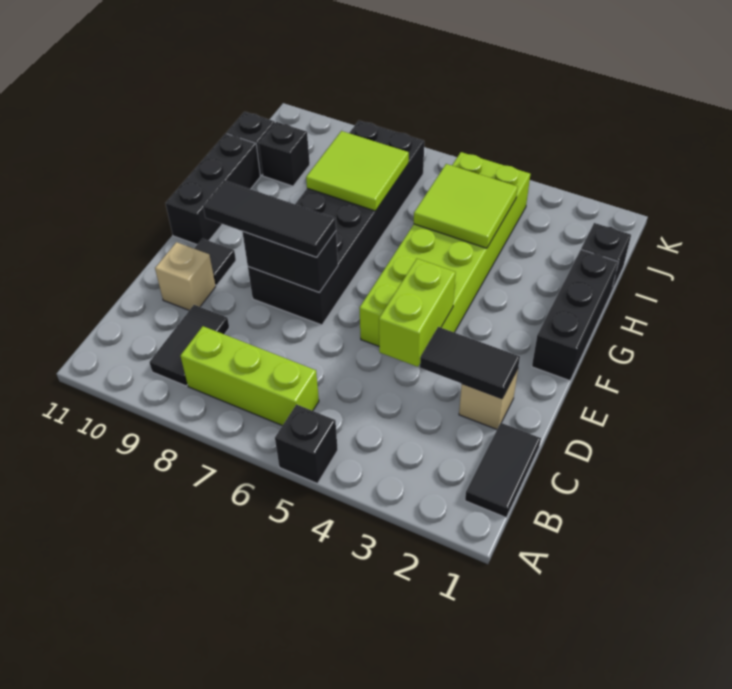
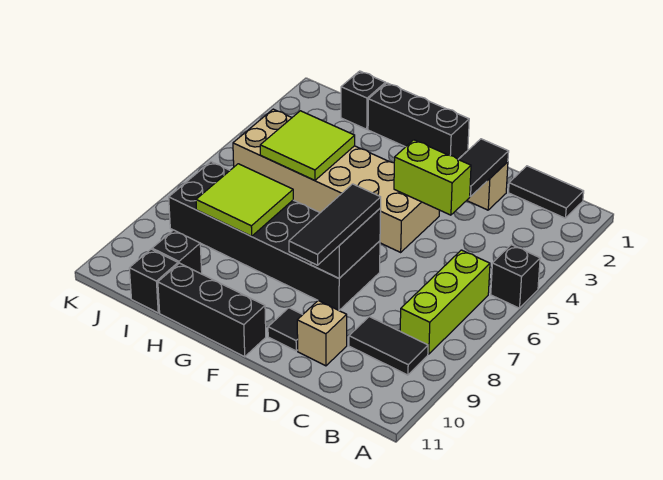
lime 2x6 brick [359,152,530,346] -> tan 2x6 brick [233,109,439,252]

